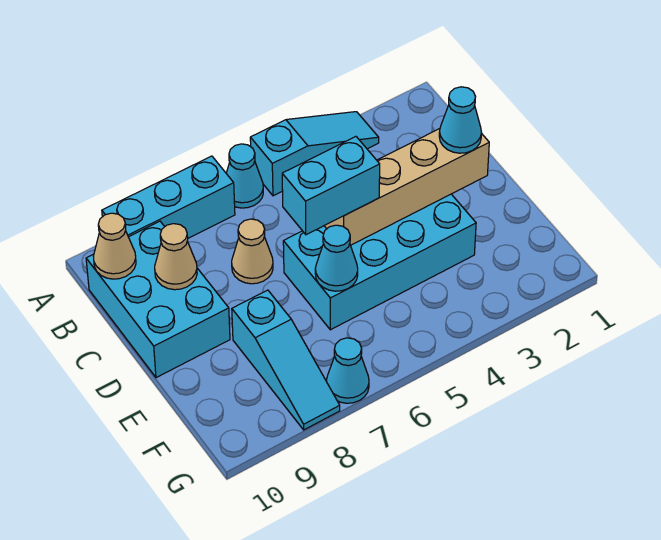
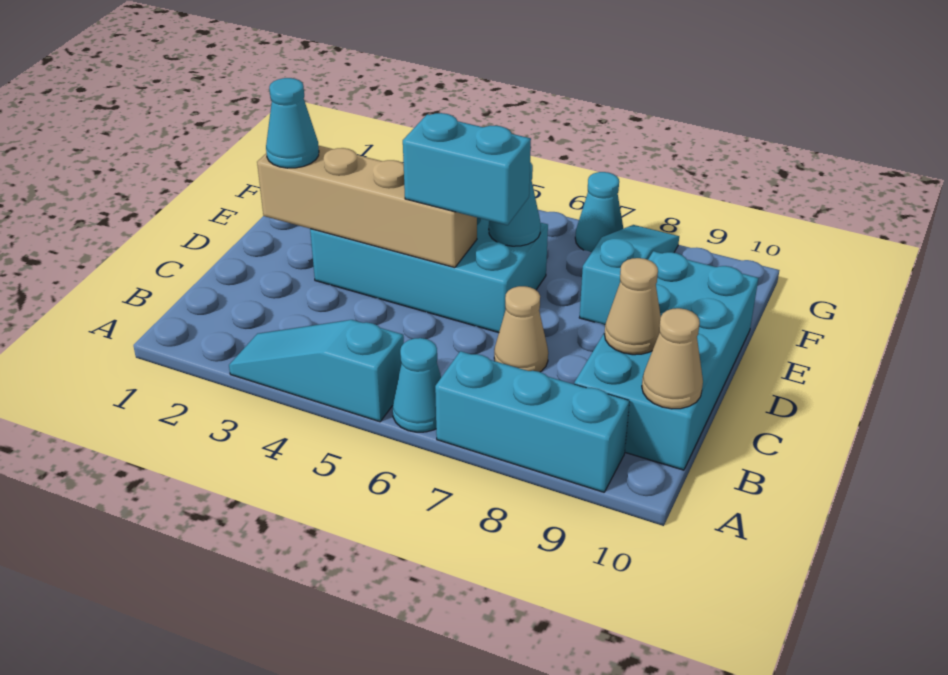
cyan 2x3 brick [86,221,230,378] -> cyan 2x4 brick [574,251,758,470]

